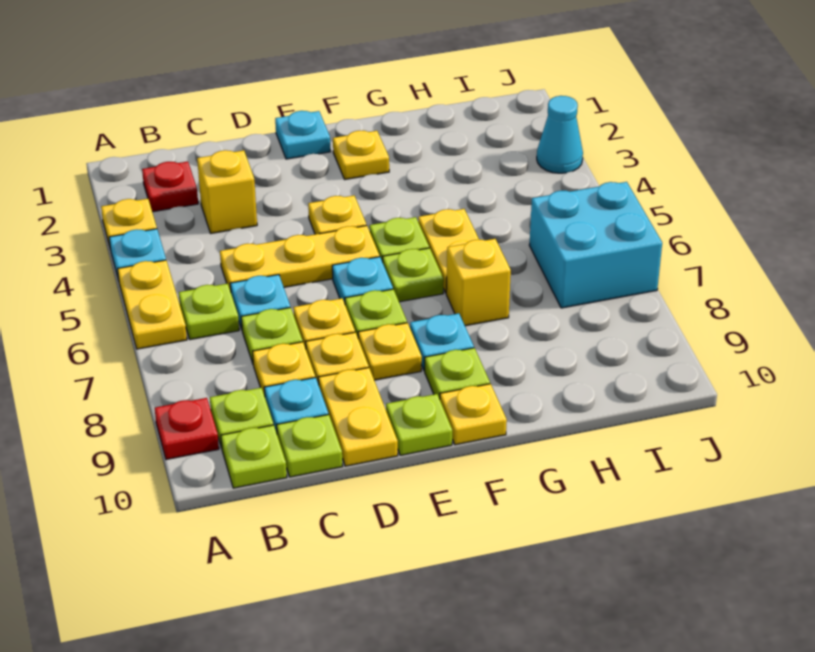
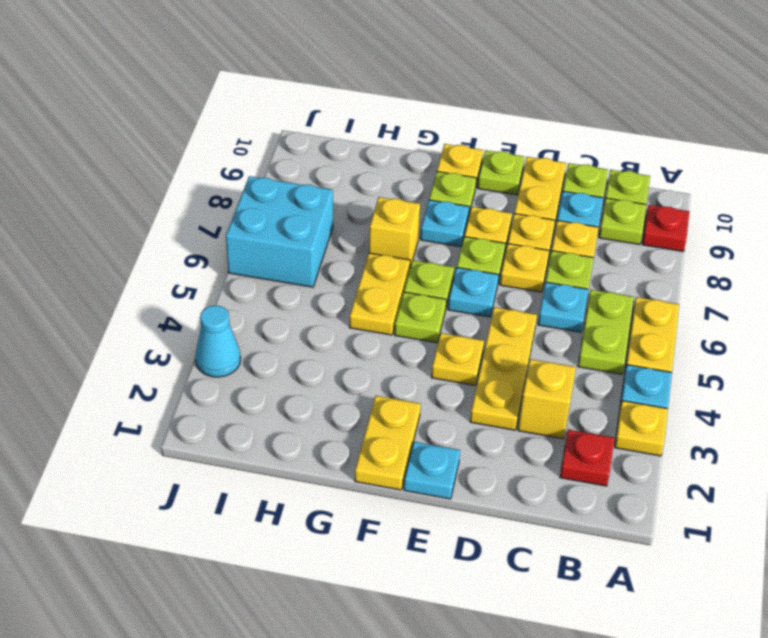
lime 1x1 plate [179,284,239,340] -> lime 1x2 plate [578,290,634,374]
yellow 1x3 plate [220,226,380,291] -> yellow 1x3 plate turned to [470,307,537,430]
yellow 1x1 plate [333,130,389,179] -> yellow 1x2 plate [355,396,421,490]

